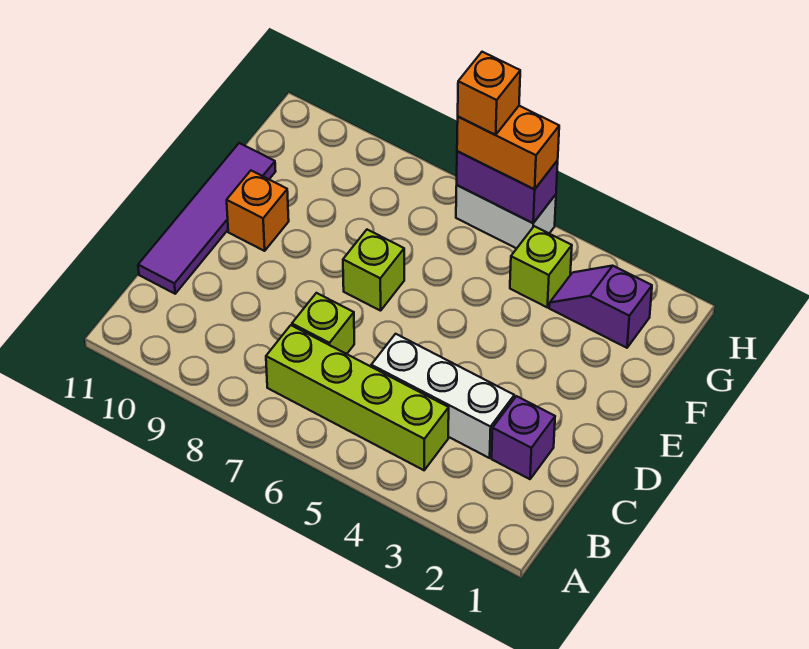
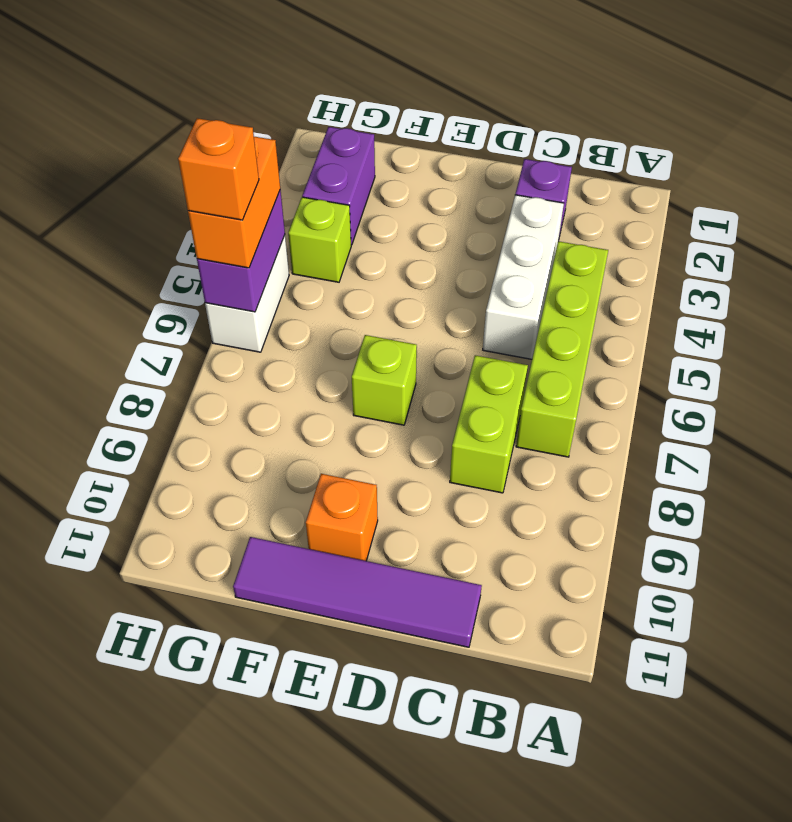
lime 1x1 brick [292,293,354,354] -> lime 1x2 brick [450,355,528,493]
purple 1x2 slope [549,266,652,348] -> purple 1x2 brick [302,127,375,245]

